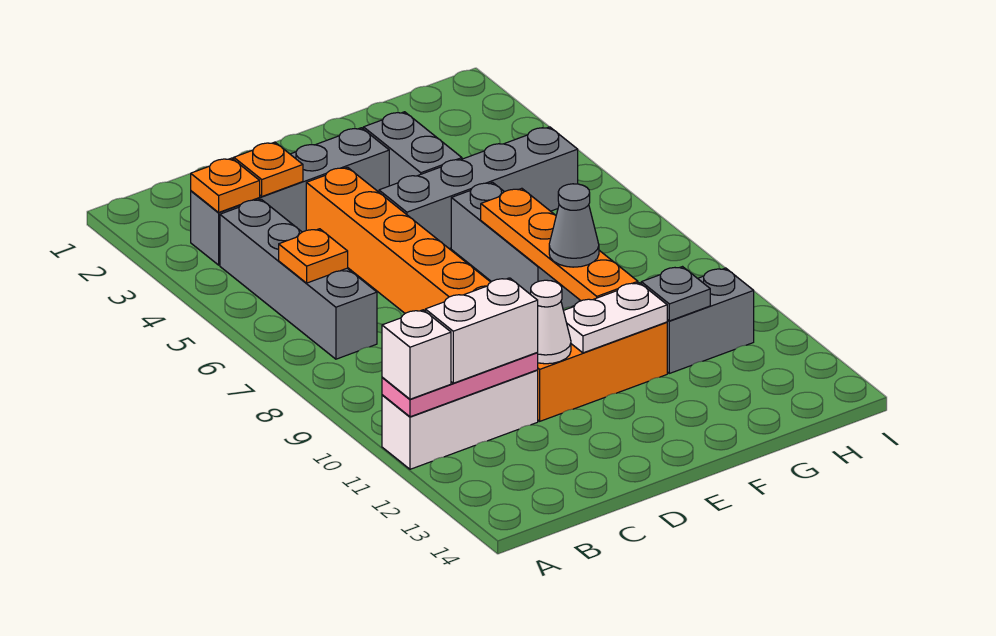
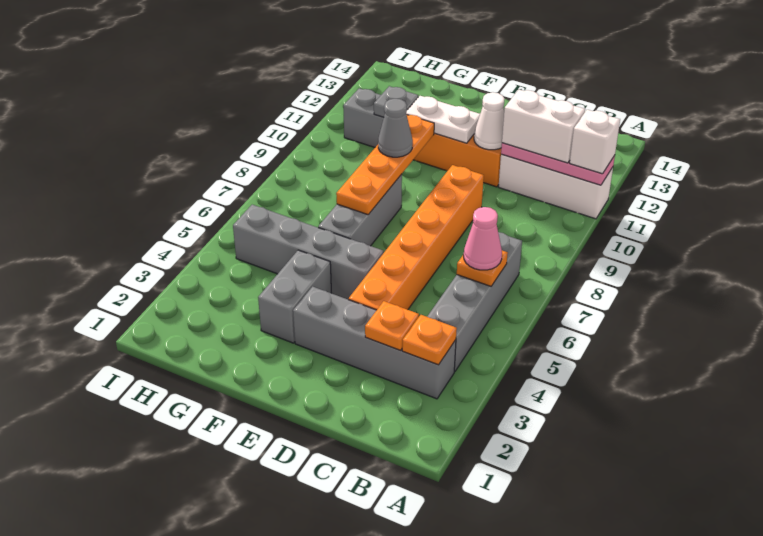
none -> pink 1x1 cone [464,207,502,270]

